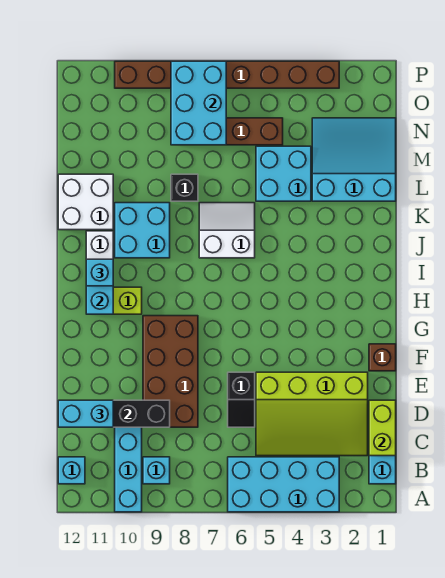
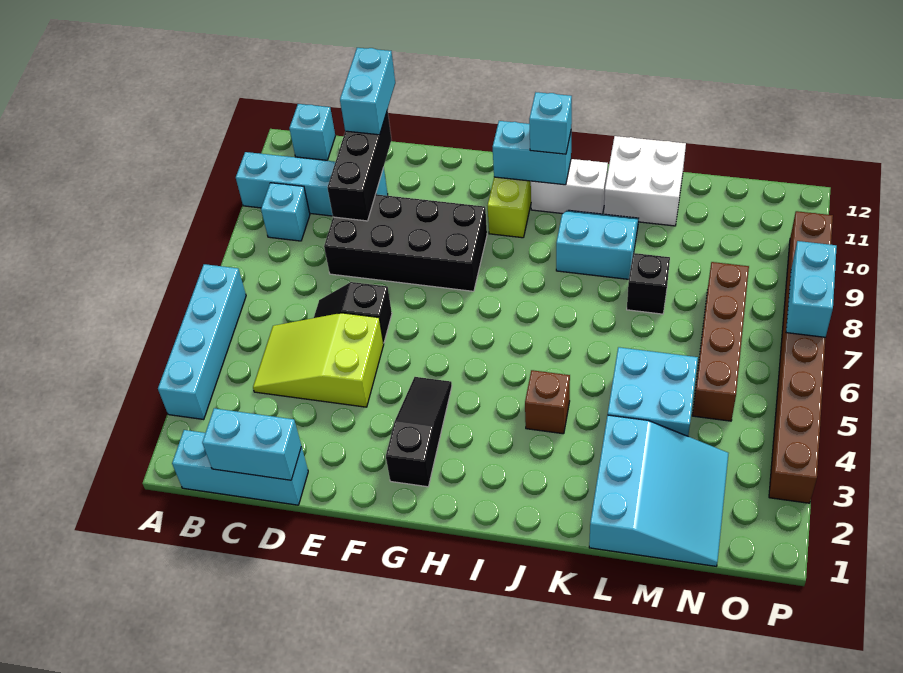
cyan 2x4 brick [228,457,339,512] -> cyan 1x4 brick [158,264,246,420]
lime 1x2 brick [369,400,396,456] -> cyan 1x2 brick [202,408,301,480]
lime 3x4 slope [256,372,368,456] -> lime 2x3 slope [253,313,384,407]
brown 2x4 brick [143,316,198,427] -> black 2x4 brick [324,194,487,291]
brown 1x1 brick [369,344,396,371] -> brown 1x1 brick moved to [525,370,570,434]
none -> black 1x3 slope [386,377,452,487]
white 2x2 slope [199,203,255,258] -> none
cyan 2x2 brick [115,203,170,258] -> cyan 2x2 slope [556,210,639,279]
cyan 2x3 brick [171,61,226,145] -> cyan 1x2 brick [786,241,837,337]

